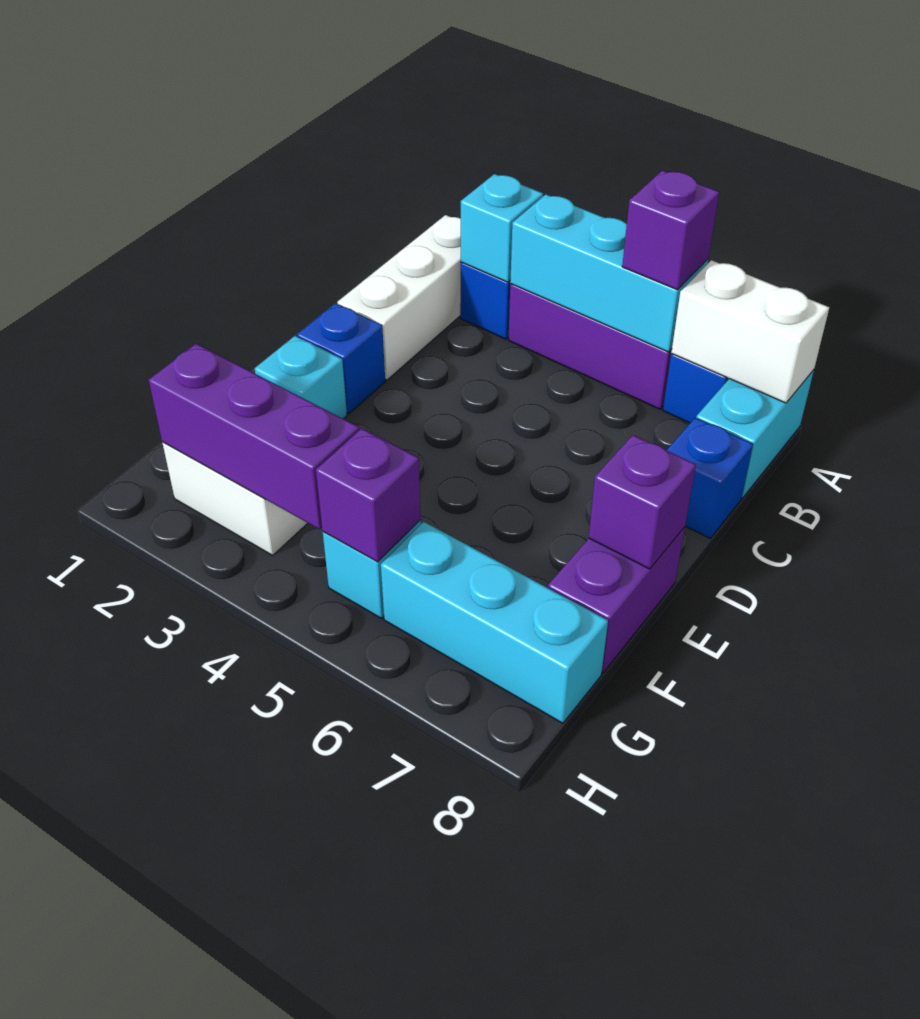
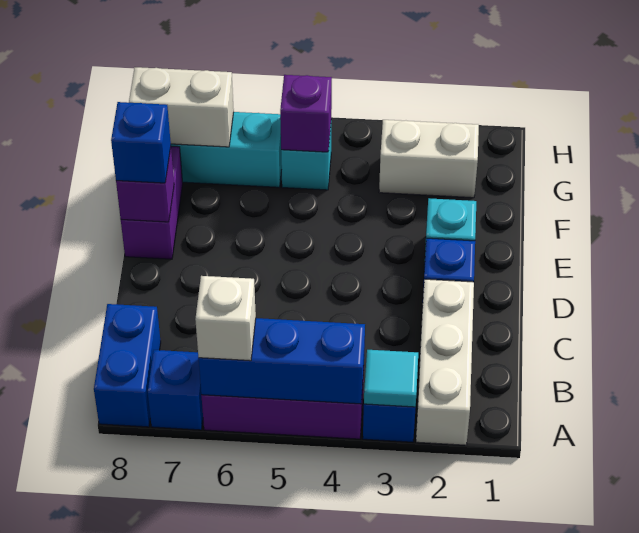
cyan 1x1 brick [461,174,543,282] -> cyan 1x1 tile [364,350,418,407]
cyan 1x3 brick [510,194,708,352] -> blue 1x3 brick [199,318,365,404]
purple 1x1 brick [622,170,719,290] -> white 1x1 brick [195,276,256,361]
white 1x2 brick [671,260,829,403] -> white 1x2 brick moved to [129,67,234,147]
cyan 1x2 brick [696,370,814,498] -> blue 1x2 brick [94,304,161,427]
blue 1x1 brick [667,418,753,538] -> blue 1x1 brick moved to [111,102,171,183]
purple 1x3 brick [149,344,359,529] -> none

